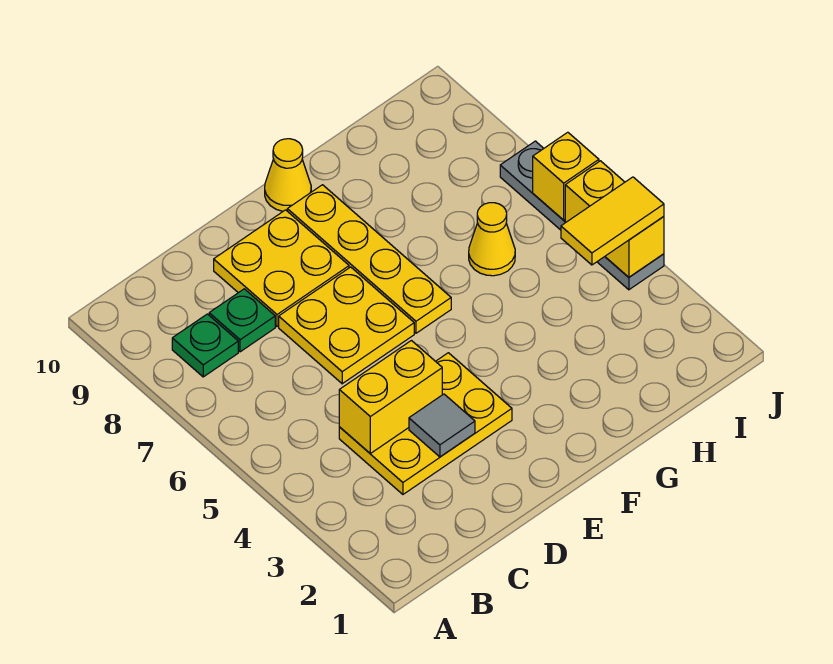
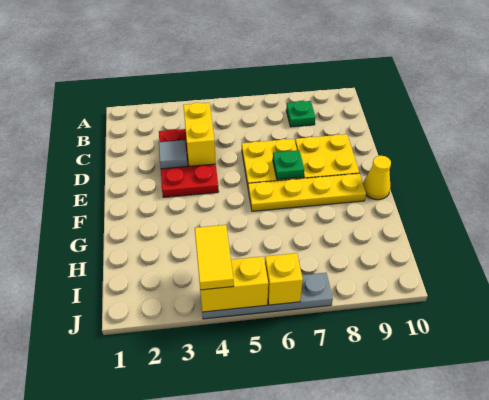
yellow 2x3 plate [339,353,512,494] -> red 2x3 plate [159,129,219,197]
green 1x1 plate [209,289,275,352] -> green 1x1 plate moved to [273,150,304,180]
yellow 1x1 cone [469,203,515,276] -> none

